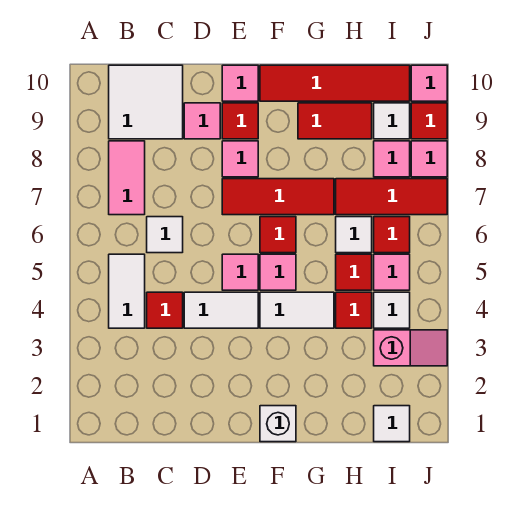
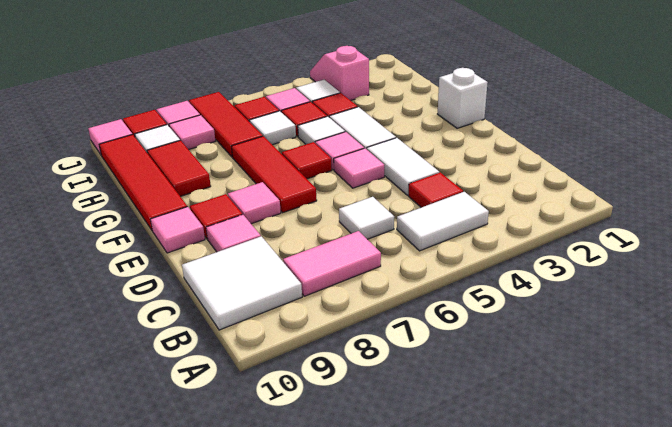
white 1x1 tile [374,406,410,442] -> white 1x1 tile moved to [298,116,345,144]

